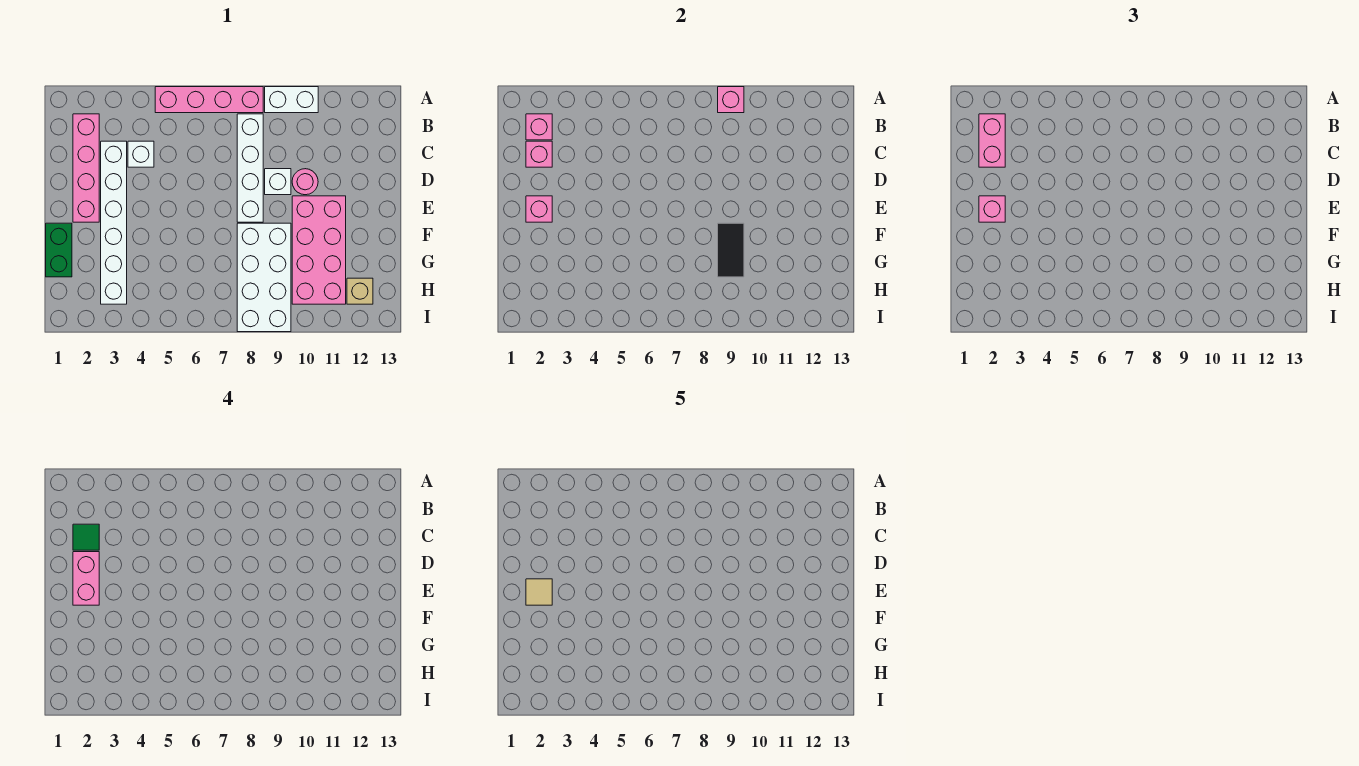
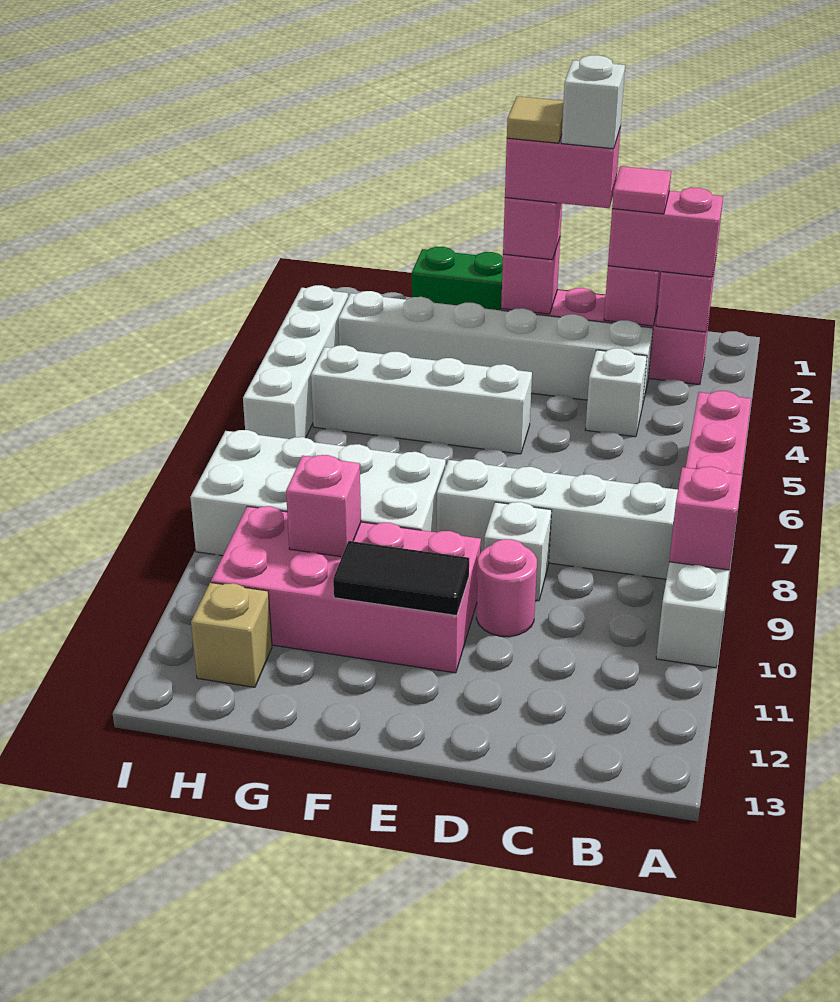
green 1x1 tile [73,524,99,550] -> pink 1x1 tile [612,166,671,214]
none -> white 1x1 brick [561,55,625,149]
none -> white 1x4 brick [311,345,532,454]
black 1x2 tile [718,223,744,277] -> black 1x2 tile moved to [333,541,469,616]
none -> pink 1x1 brick [286,455,361,557]
none -> white 1x4 brick [243,285,348,439]

